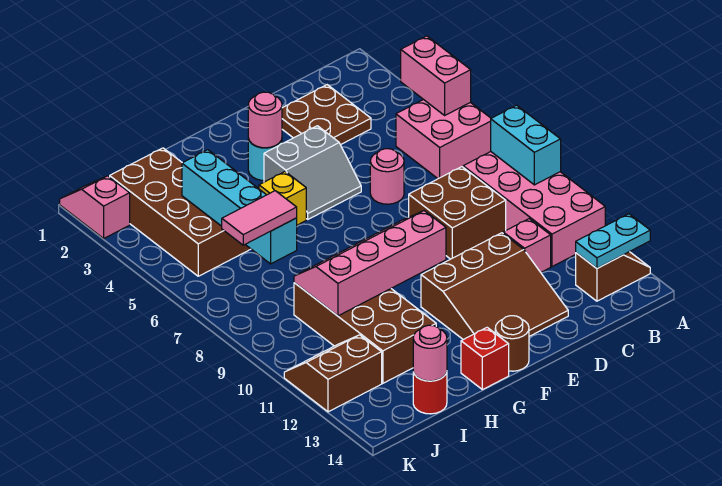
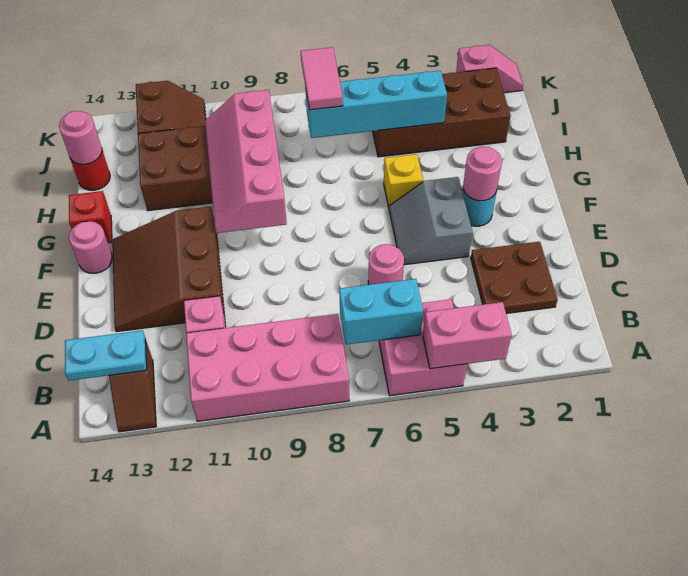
cyan 1x2 brick [491,105,561,185] -> cyan 1x2 brick moved to [339,279,423,345]
cyan 1x2 plate [576,214,650,268] -> cyan 1x2 plate turned to [65,331,147,381]
brown 2x2 brick [409,167,506,259] -> none
pink 2x4 slope [294,211,446,316] -> pink 2x4 slope turned to [205,90,287,233]
brown 1x1 round brick [495,316,529,371] -> pink 1x1 round brick [69,221,112,273]

